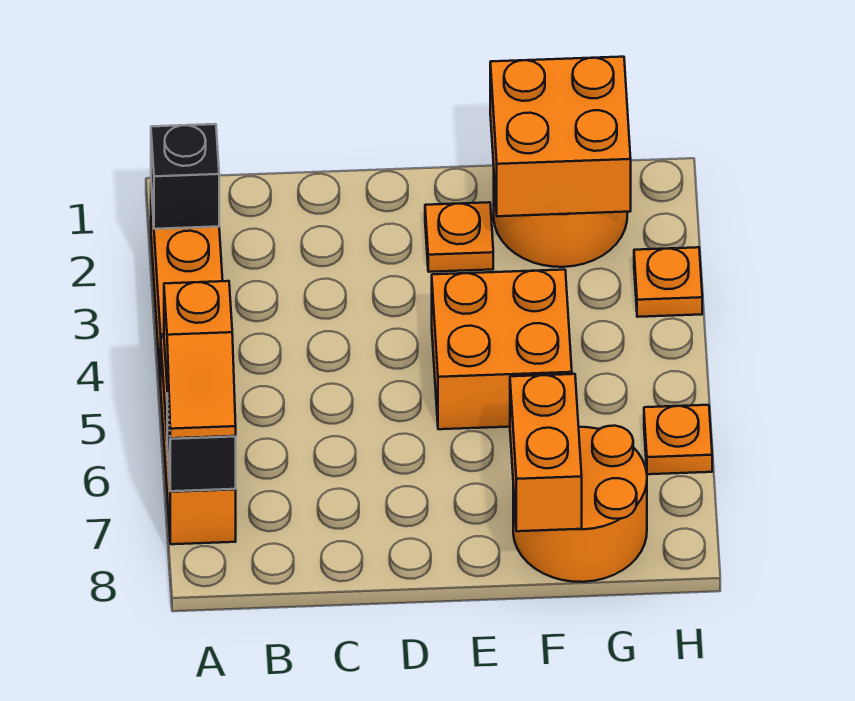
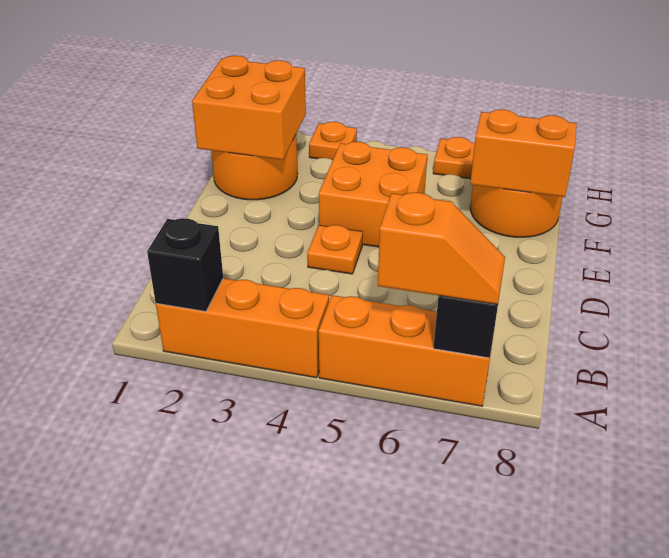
orange 1x1 plate [425,202,493,272] -> orange 1x1 plate moved to [307,225,363,274]

